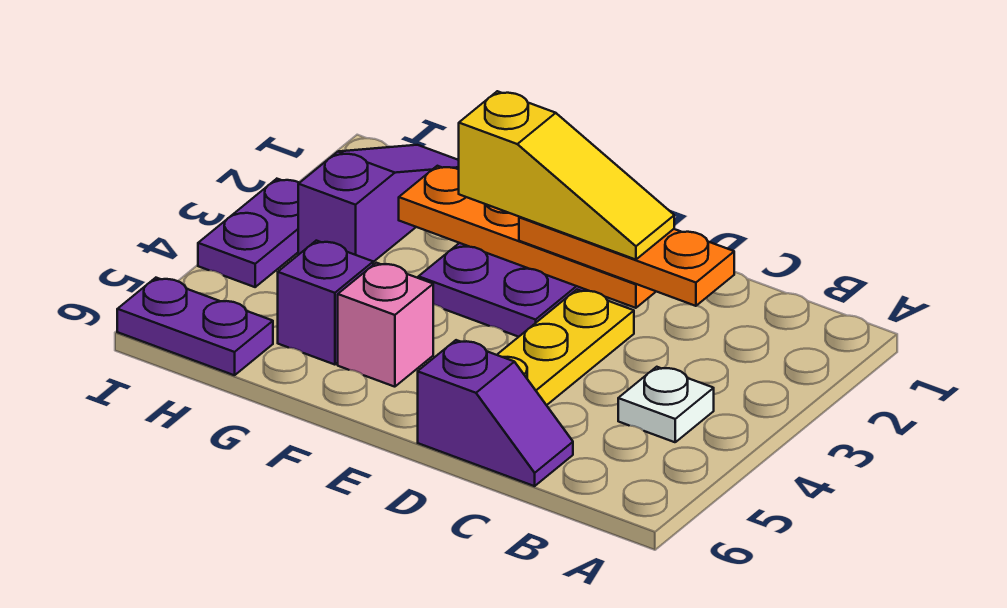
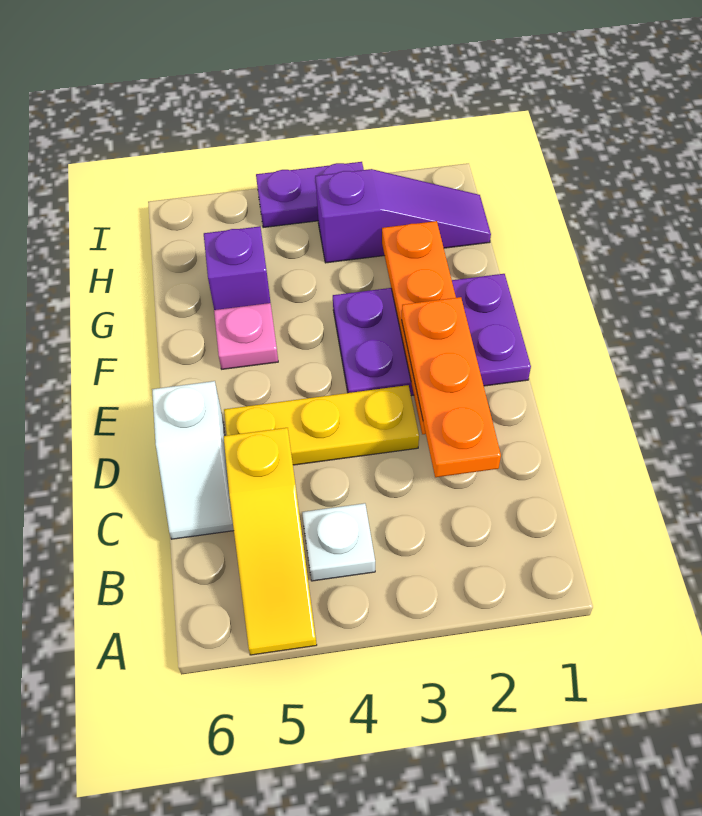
purple 1x2 slope [418,340,573,486] -> white 1x2 slope [152,381,234,539]
yellow 1x3 slope [459,91,674,260] -> yellow 1x3 slope moved to [224,428,317,655]
pink 1x1 brick [338,263,433,387] -> pink 1x1 plate [214,303,278,369]
purple 1x2 plate [117,278,273,375] -> none

